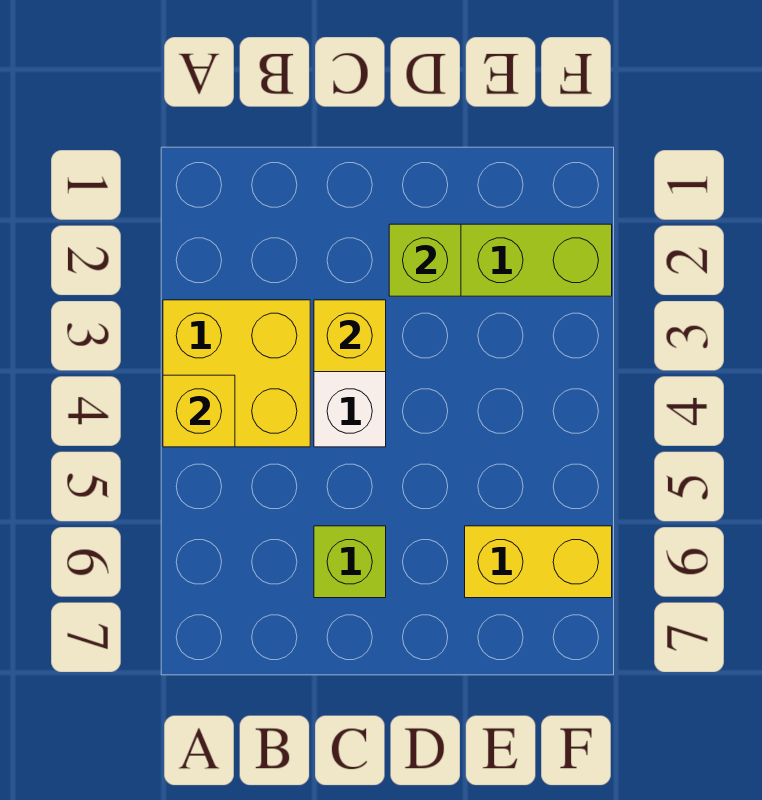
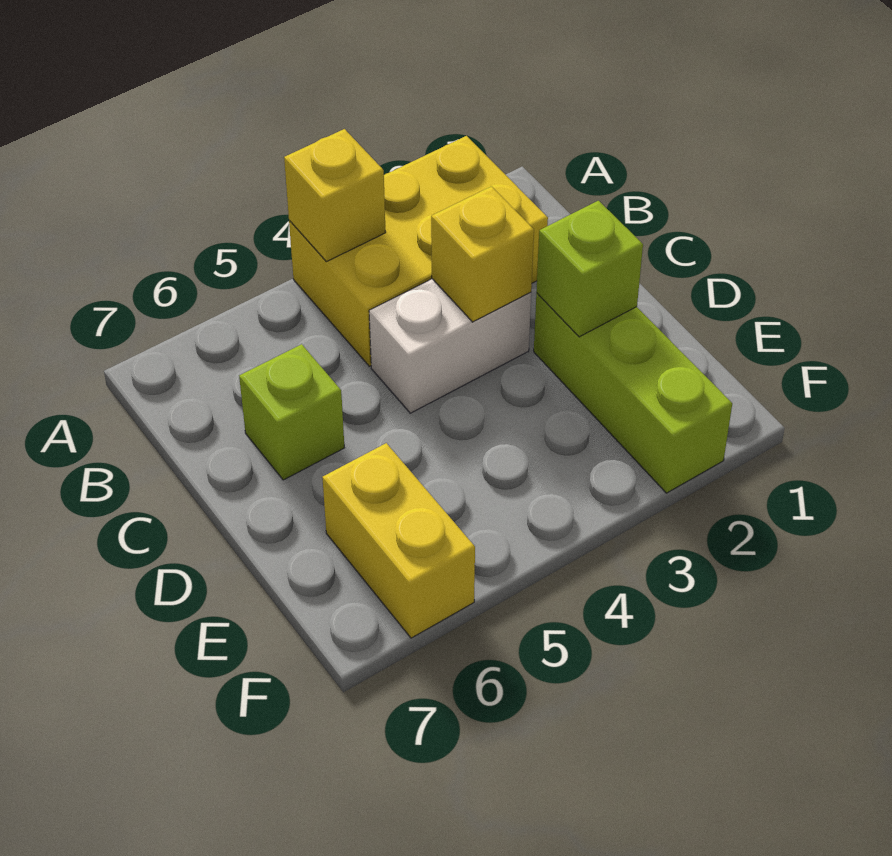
yellow 2x2 brick [163,300,310,447] -> yellow 2x3 brick [289,136,548,366]

